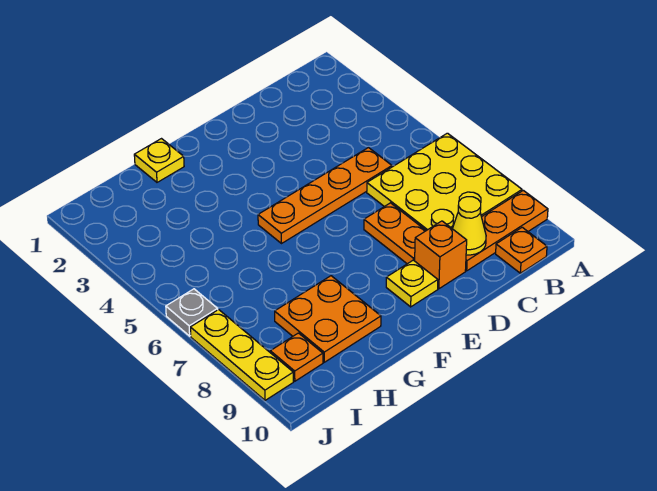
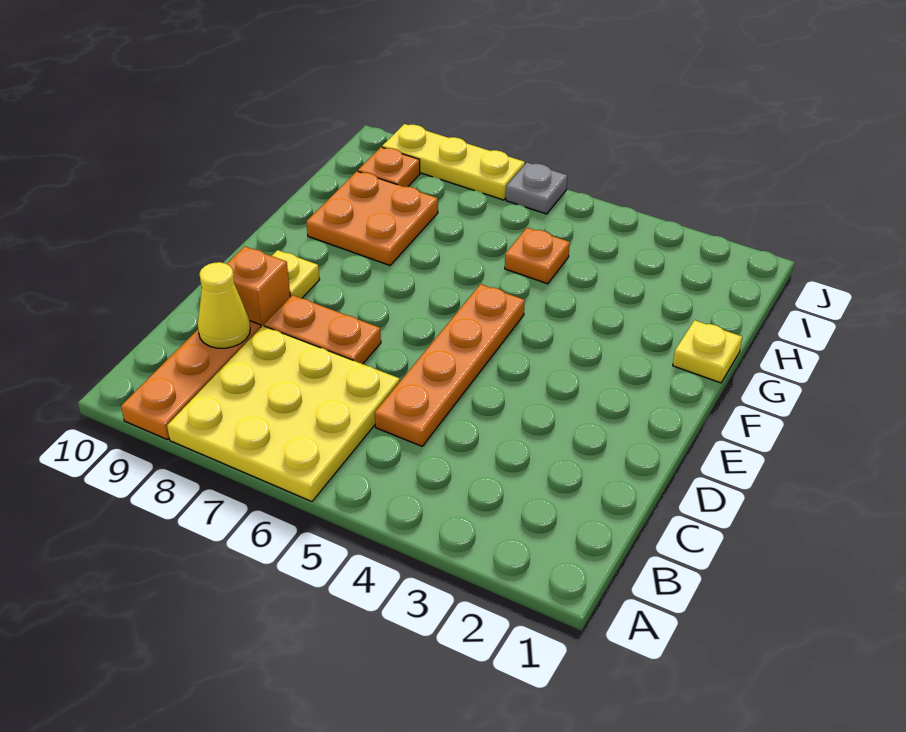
orange 1x1 plate [496,227,547,273] -> orange 1x1 plate moved to [505,228,570,284]

